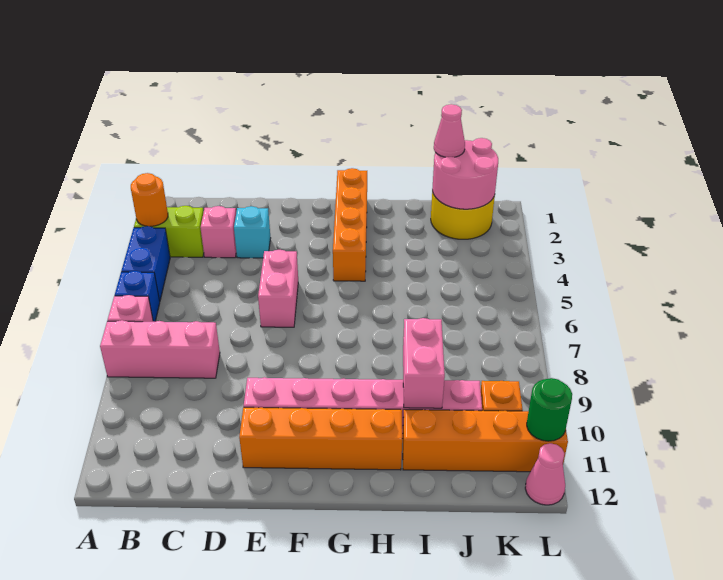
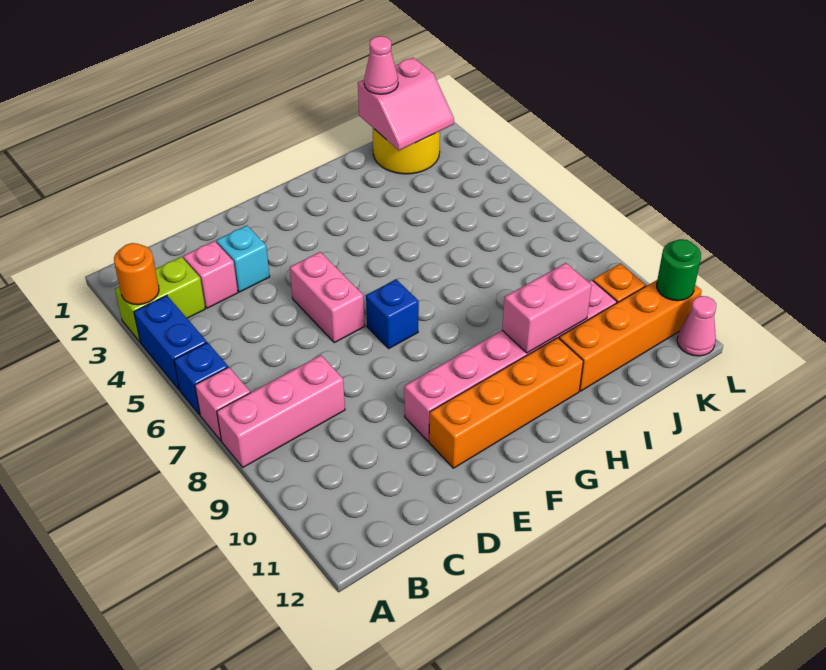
none -> blue 1x1 brick [366,279,419,348]
orange 1x4 brick [333,168,367,281] -> none
pink 1x2 brick [403,318,445,408] -> pink 1x2 brick turned to [502,263,592,353]
pink 2x2 round brick [432,138,498,209] -> pink 2x2 slope [358,58,454,150]

